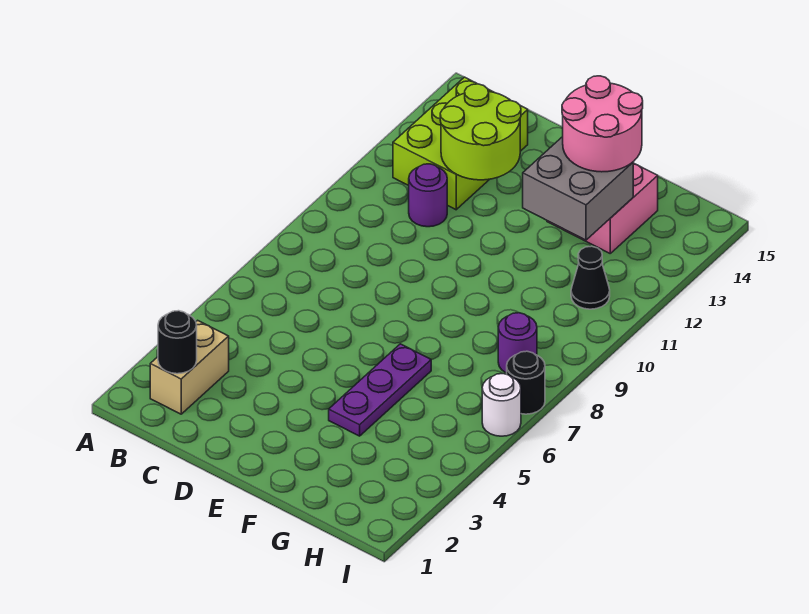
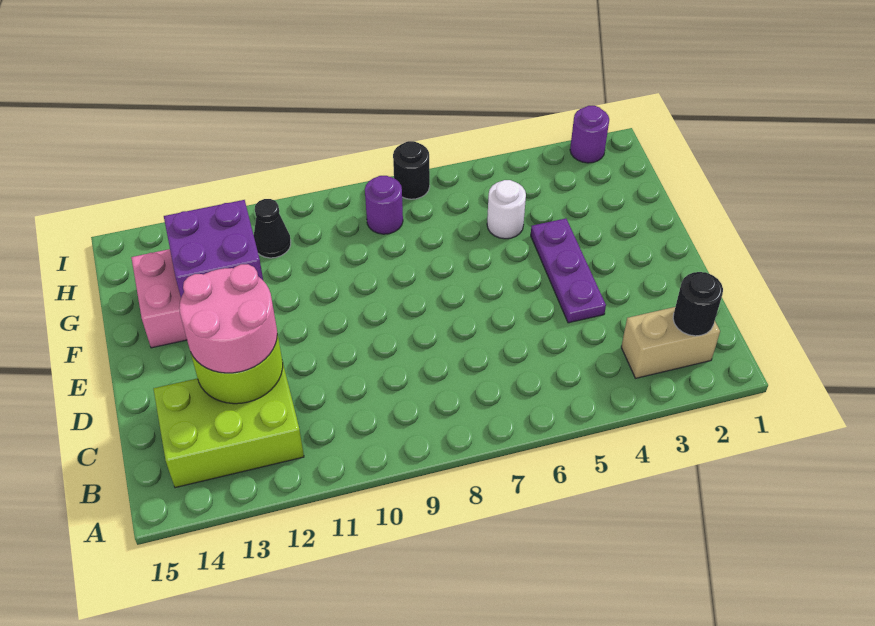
purple 1x1 round brick [409,164,447,227] -> purple 1x1 round brick moved to [570,106,609,163]
purple 1x3 plate [329,344,431,436] -> purple 1x3 plate turned to [531,218,606,323]
grey 2x2 brick [523,137,633,240] -> purple 2x2 brick [164,200,263,297]
pink 2x2 round brick [562,76,643,172] -> pink 2x2 round brick moved to [179,264,277,373]
white 1x1 round brick [482,374,521,436] -> white 1x1 round brick moved to [487,180,526,239]

